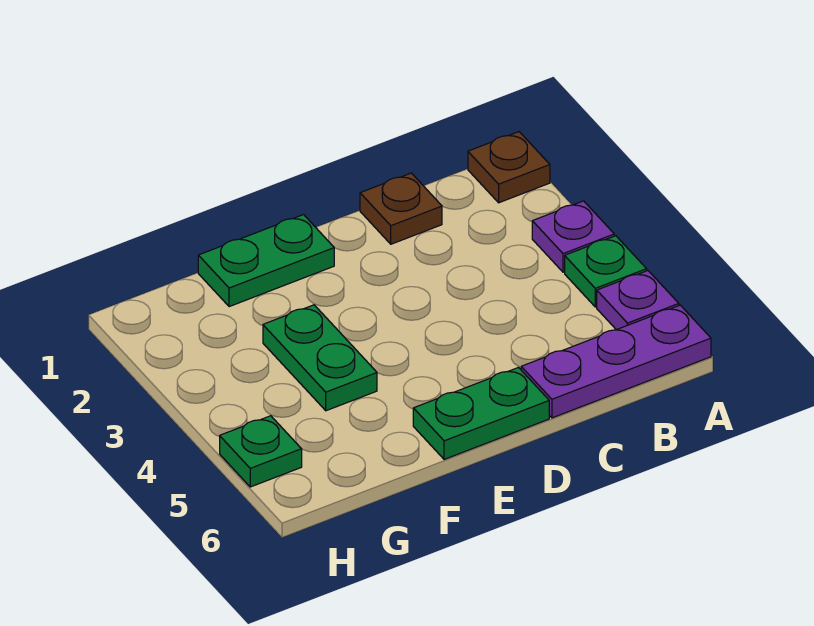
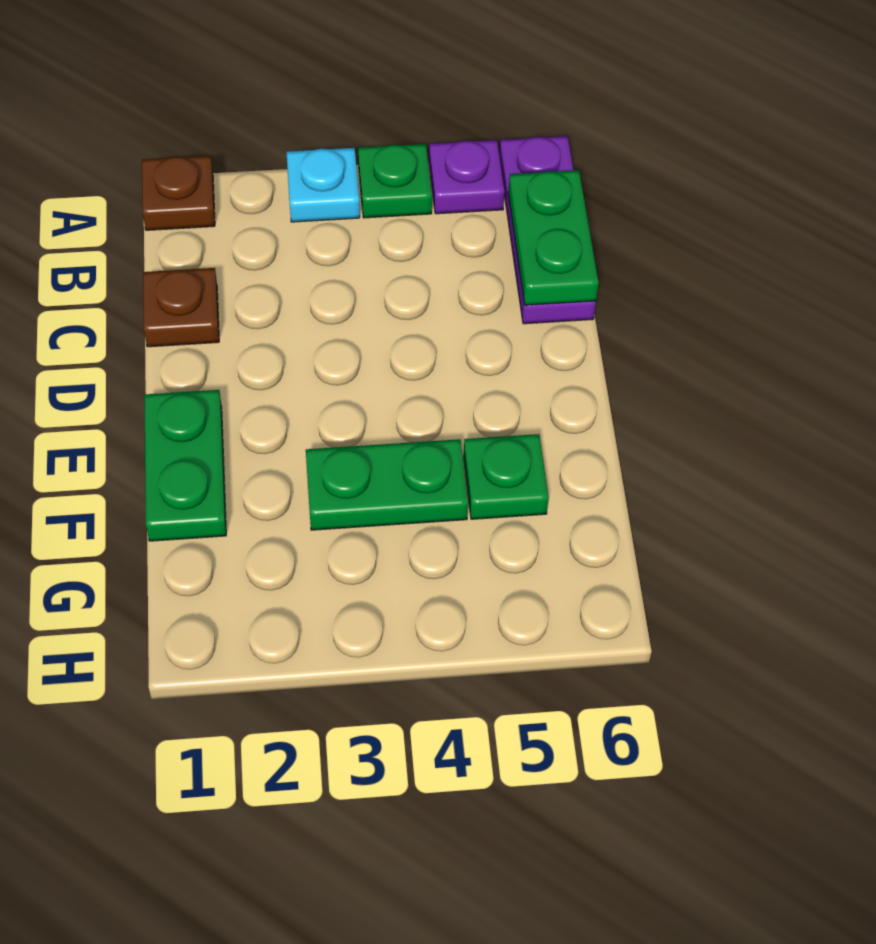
purple 1x1 plate [532,201,614,272] -> cyan 1x1 plate [286,148,360,222]
green 1x2 plate [413,368,549,459] -> green 1x2 plate moved to [508,170,599,305]
green 1x1 plate [220,416,302,487] -> green 1x1 plate moved to [464,434,548,519]

